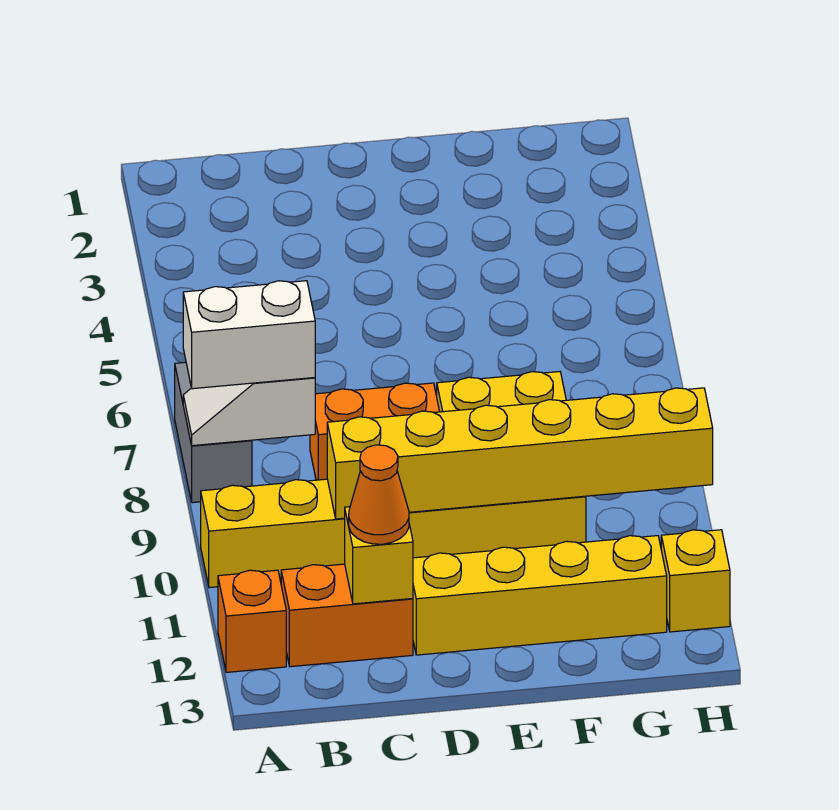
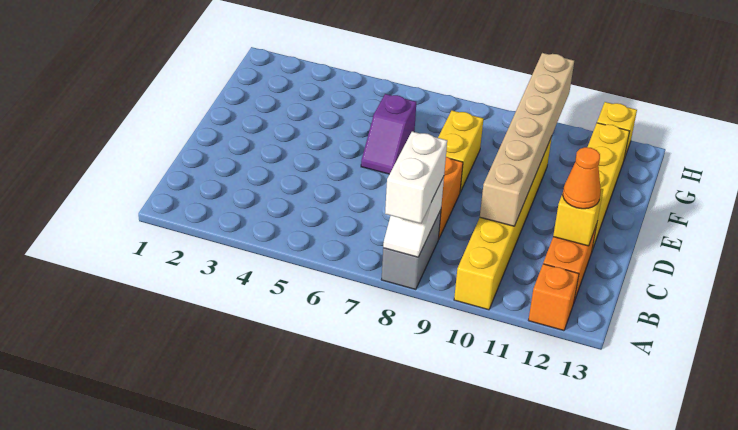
grey 1x2 brick [175,362,252,503] -> grey 1x2 brick turned to [381,210,441,290]
yellow 1x6 brick [327,388,713,519] -> tan 1x6 brick [480,53,574,226]
none -> purple 1x2 slope [361,94,416,174]

